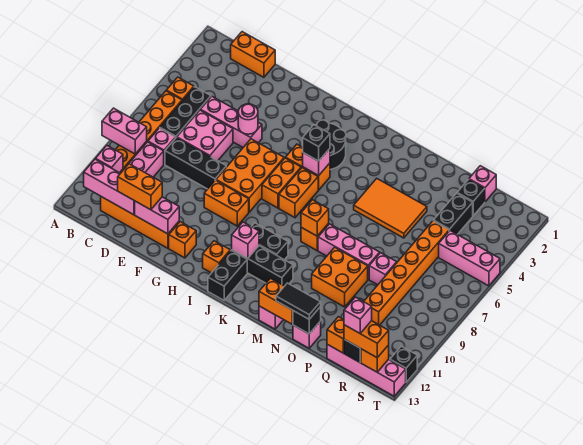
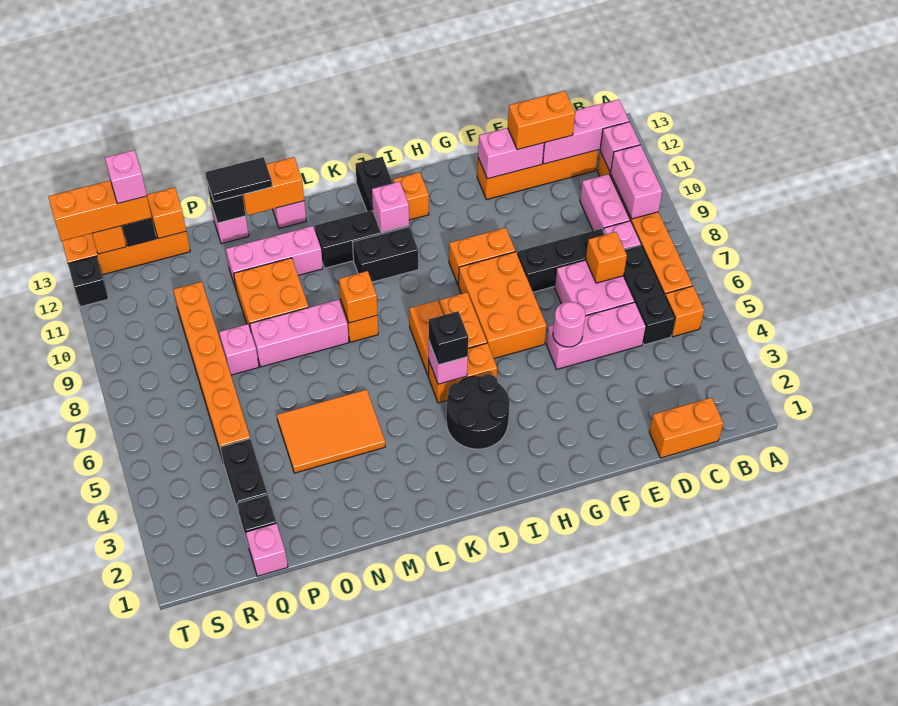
pink 1x2 brick [102,108,147,154] -> pink 1x2 brick turned to [611,145,662,219]
orange 1x1 brick [169,222,196,258] -> orange 1x1 brick moved to [586,232,627,283]
pink 1x4 brick [327,344,406,396] -> orange 1x4 brick [62,224,190,275]
pink 1x3 brick [439,231,500,286] -> pink 1x3 brick moved to [226,226,323,292]
orange 1x2 brick [344,321,389,358] -> orange 1x3 brick [48,180,152,241]

